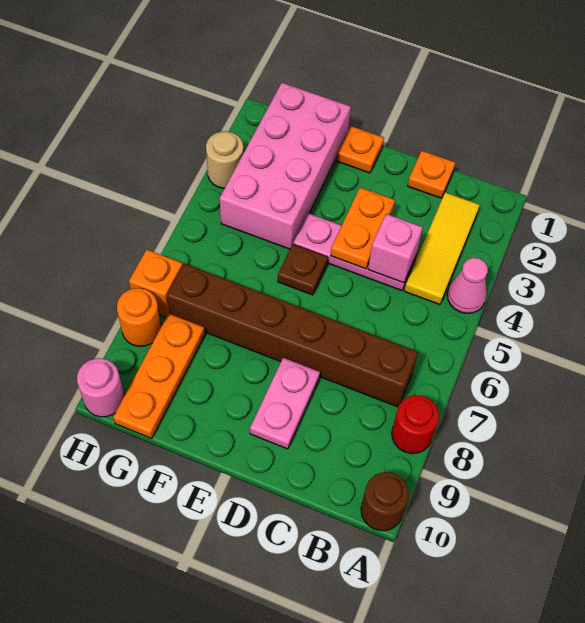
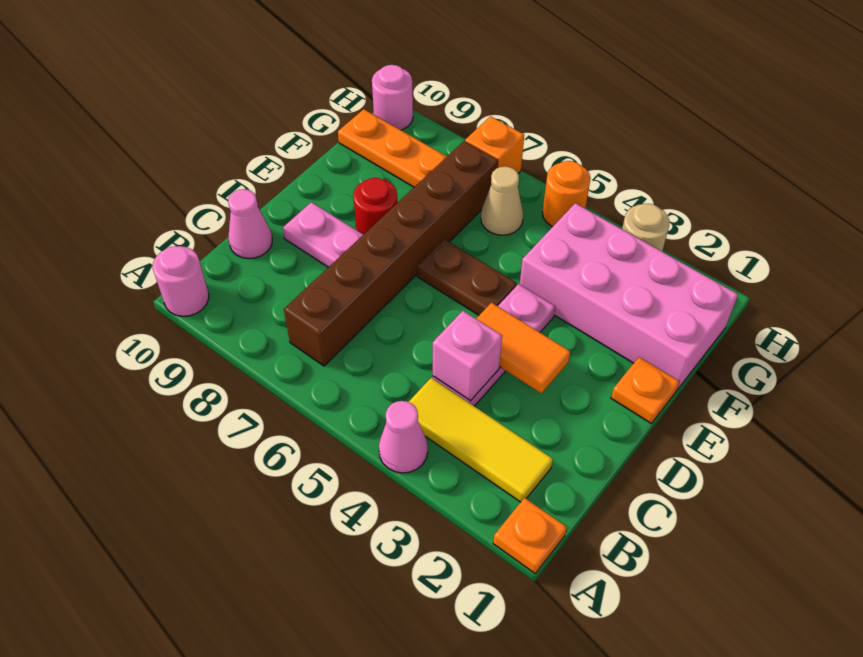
red 1x1 round brick [392,395,439,454] -> red 1x1 round brick moved to [353,178,398,235]
brown 1x1 round brick [361,472,409,531] -> pink 1x1 round brick [153,246,209,316]
orange 1x1 plate [408,151,456,198] -> orange 1x1 plate moved to [493,498,567,573]
none -> pink 1x1 cone [228,189,272,259]
orange 1x2 plate [331,187,395,269] -> orange 1x2 tile [476,303,570,393]
brown 1x1 plate [278,244,328,295] -> brown 1x2 plate [417,239,517,315]
none -> tan 1x1 cone [481,166,523,235]
orange 1x1 round brick [117,288,161,346] -> orange 1x1 round brick moved to [542,161,591,227]

